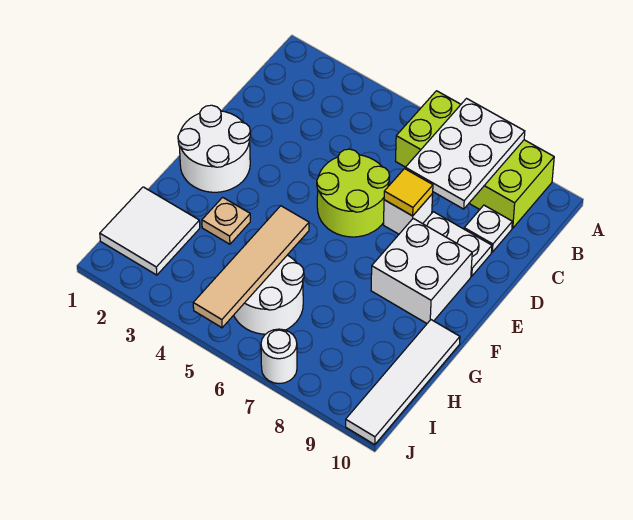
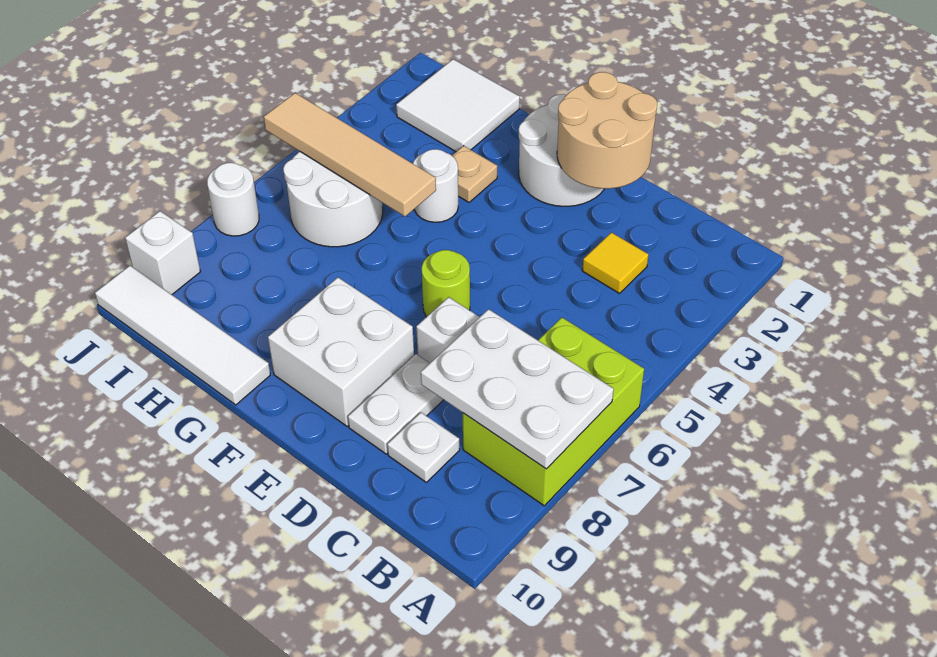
lime 2x4 brick [396,91,554,228] -> lime 2x3 brick [463,318,644,506]
none -> tan 2x2 round brick [557,72,657,189]
lime 2x2 round brick [317,149,390,237] -> lime 1x1 round brick [422,250,470,317]
yellow 1x1 tile [384,169,433,216] -> yellow 1x1 tile moved to [582,232,649,294]
none -> white 1x1 round brick [413,149,458,222]
none -> white 1x1 brick [125,211,200,295]

